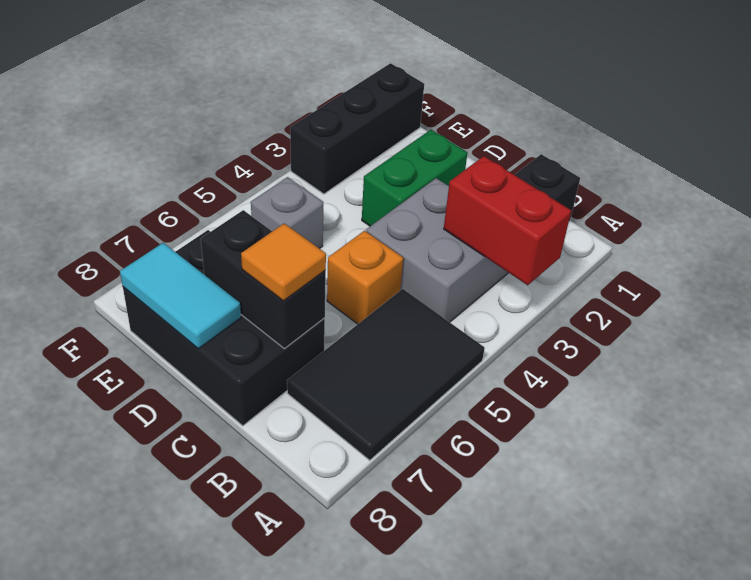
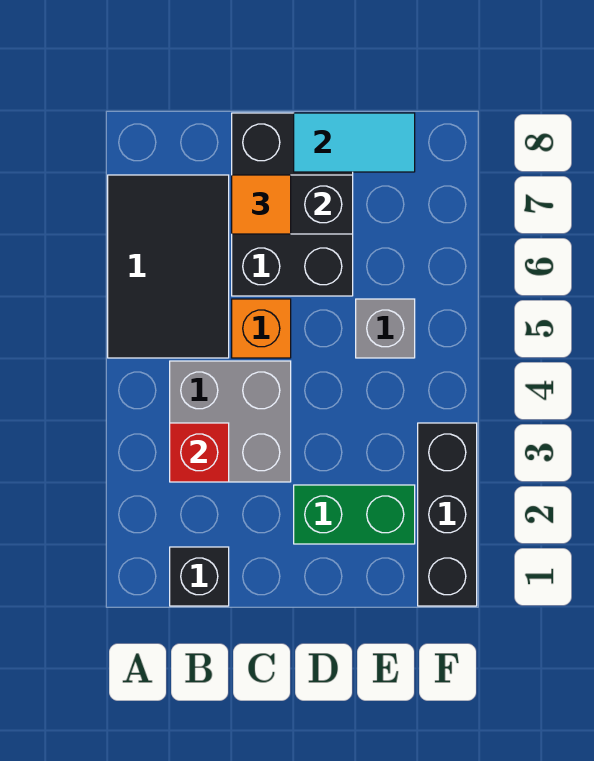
red 1x2 brick [444,156,571,285] -> red 1x1 brick [170,423,229,482]
black 2x3 brick [123,230,325,426] -> black 2x3 brick turned to [232,113,353,296]
green 1x2 brick [362,130,467,226] -> green 1x2 brick turned to [294,485,415,544]

